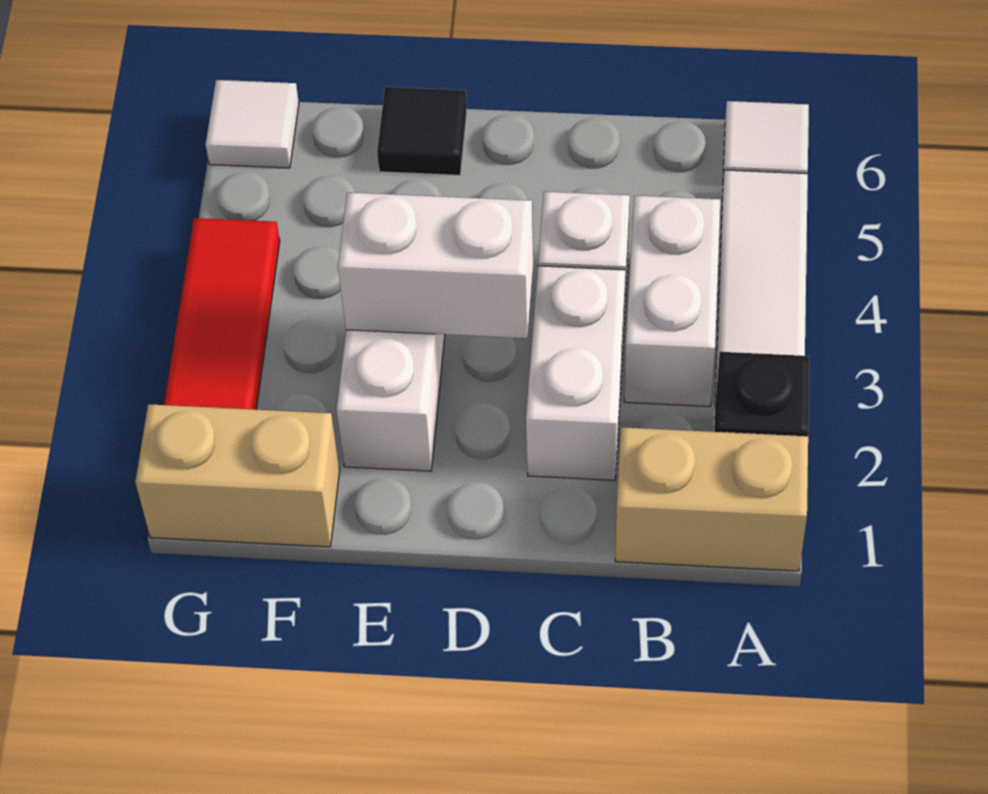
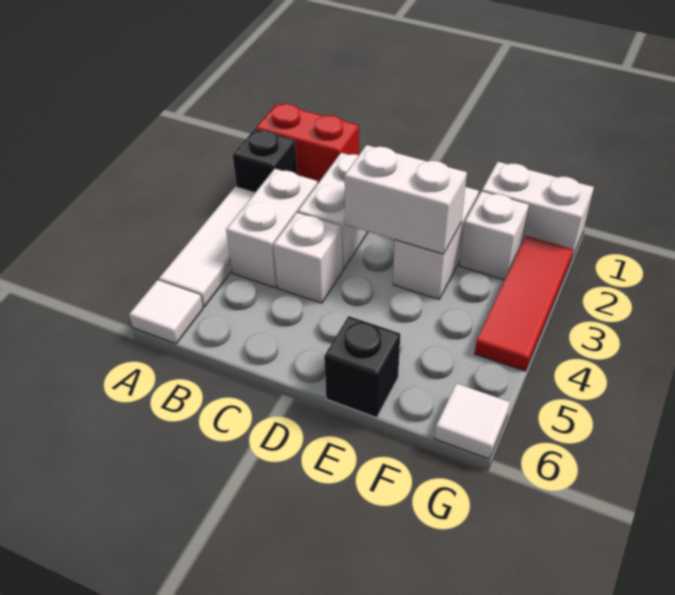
tan 1x2 brick [615,427,808,571] -> red 1x2 brick [256,104,359,183]
black 1x1 tile [377,87,467,175] -> black 1x1 brick [324,316,400,418]
tan 1x2 brick [135,404,340,547] -> white 1x2 brick [482,162,594,260]
none -> white 1x1 brick [460,191,529,280]

